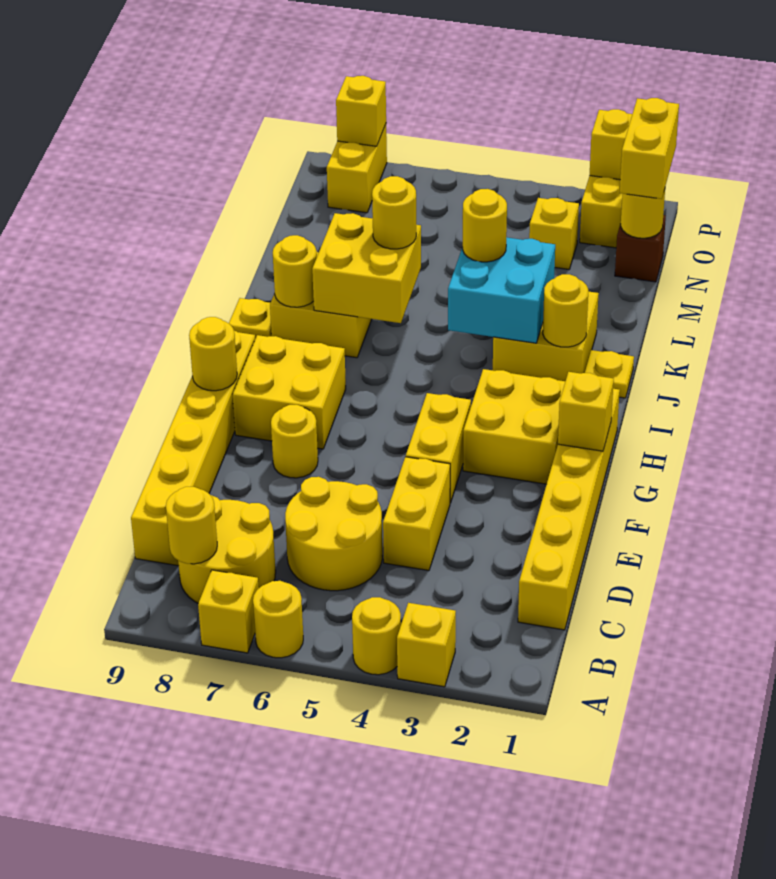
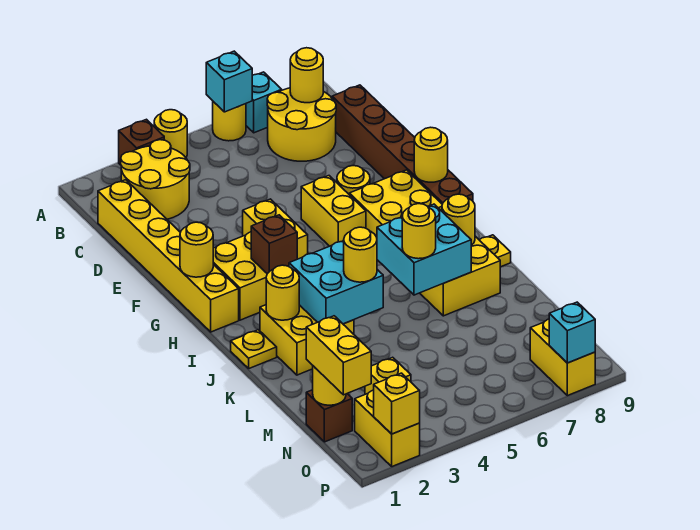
yellow 1x1 brick [397,603,456,687] -> brown 1x1 brick [119,119,164,165]
none -> cyan 1x1 brick [206,51,252,112]
yellow 1x1 brick [198,570,259,653] -> cyan 1x1 brick [246,72,282,133]
yellow 2x2 round brick [285,477,382,591] -> yellow 2x2 round brick moved to [121,140,190,219]
yellow 1x6 brick [131,331,255,566] -> brown 1x6 brick [332,85,473,204]
yellow 1x2 brick [383,457,450,571] -> yellow 1x2 brick moved to [301,176,366,246]
yellow 1x1 brick [558,372,614,451] -> yellow 1x1 round brick [180,222,213,277]
none -> brown 1x1 brick [251,215,297,274]
yellow 2x2 brick [312,213,421,323] -> cyan 2x2 brick [377,204,471,295]
yellow 1x1 brick [336,76,386,146] -> cyan 1x1 brick [549,302,595,363]

